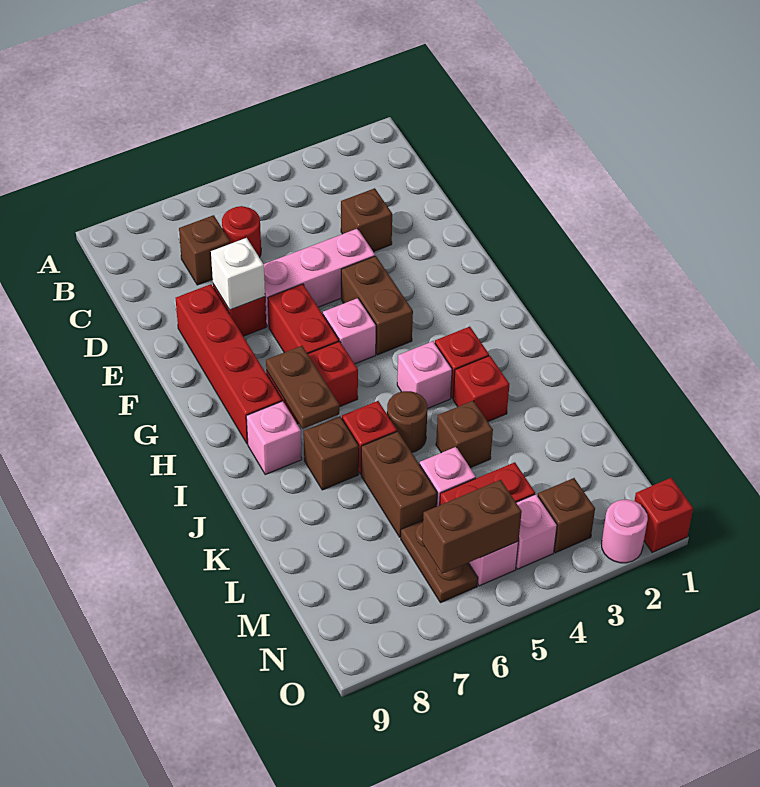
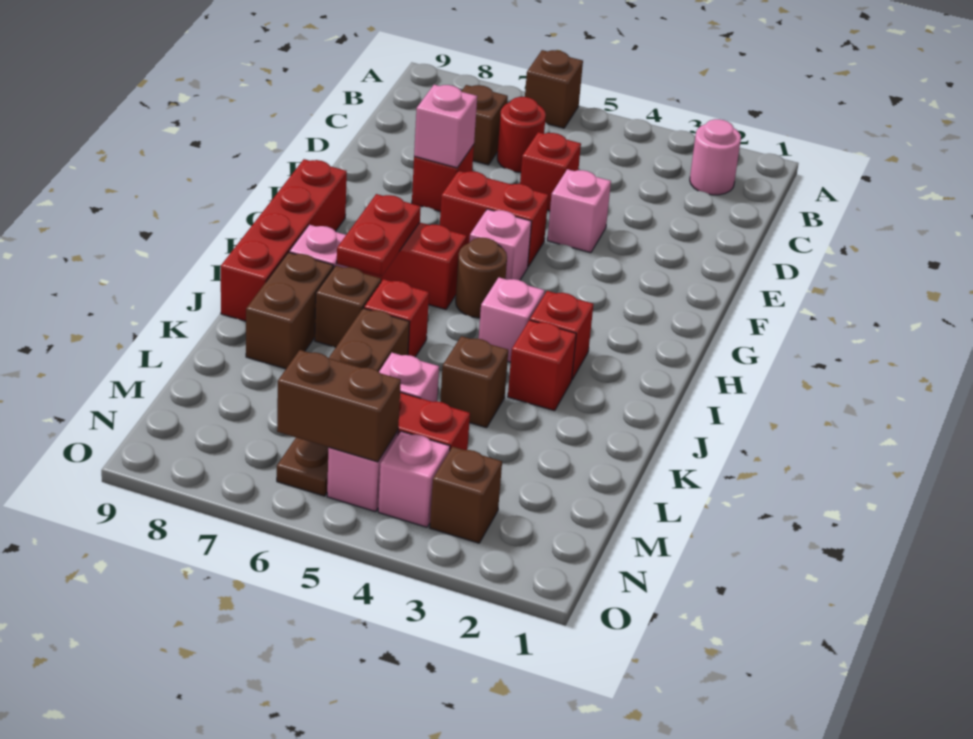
brown 1x1 brick [341,188,392,252] -> brown 1x1 brick moved to [525,50,583,128]
pink 1x3 brick [264,229,375,327] -> pink 1x1 brick [547,169,611,253]
white 1x1 brick [211,238,265,310] -> pink 1x1 brick [414,85,477,168]
red 1x4 brick [176,284,282,444] -> red 1x4 brick moved to [221,159,347,321]
brown 1x2 brick [341,256,413,355] -> brown 1x2 brick moved to [246,252,333,369]
red 1x2 brick [268,284,339,354] -> red 1x2 brick turned to [440,171,548,267]
brown 1x2 plate [266,346,339,429] -> red 1x2 plate [337,194,421,276]
brown 1x1 round brick [387,391,428,452] -> brown 1x1 round brick moved to [456,238,507,318]
red 1x1 brick [635,478,693,552] -> red 1x1 brick moved to [520,132,581,211]
pink 1x1 round brick [602,500,648,563] -> pink 1x1 round brick moved to [690,119,741,195]

